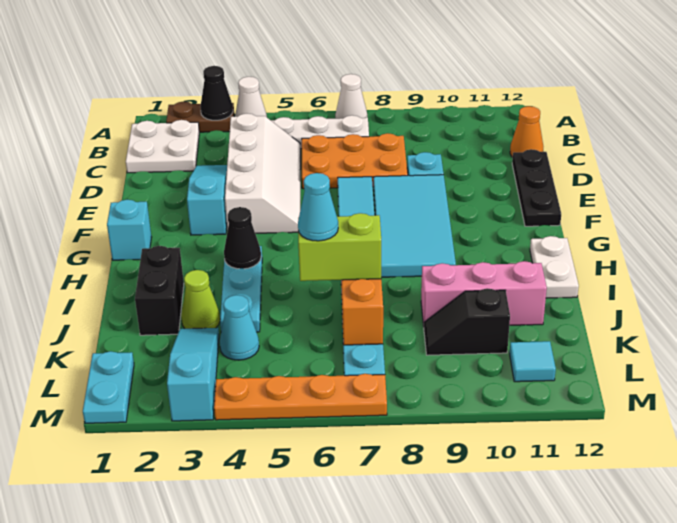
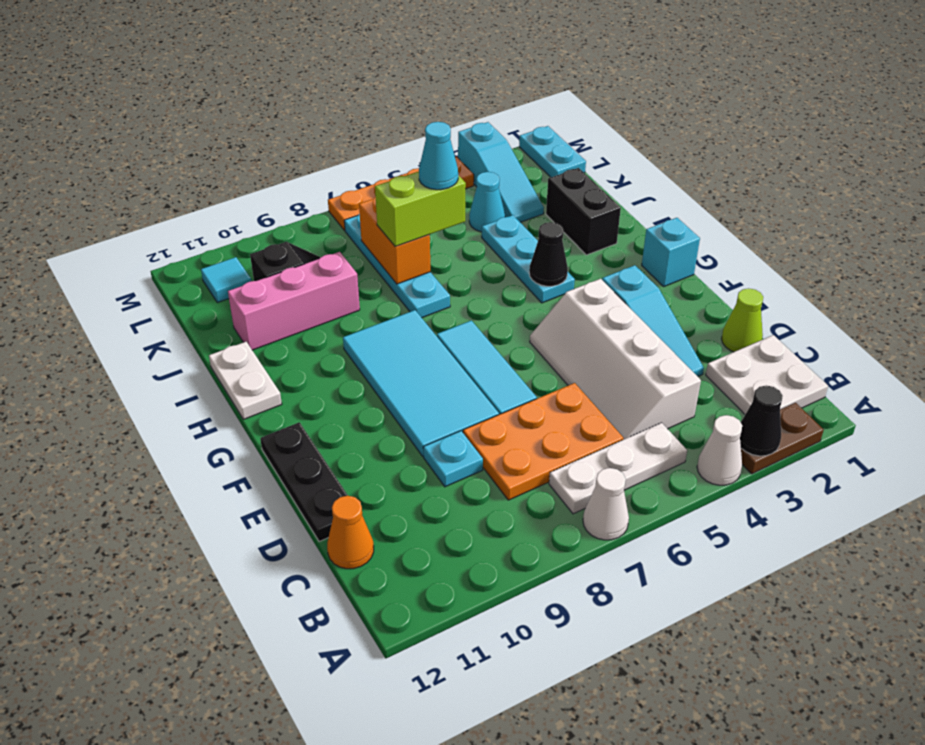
lime 1x1 cone [181,270,220,329] -> lime 1x1 cone moved to [722,289,763,352]

